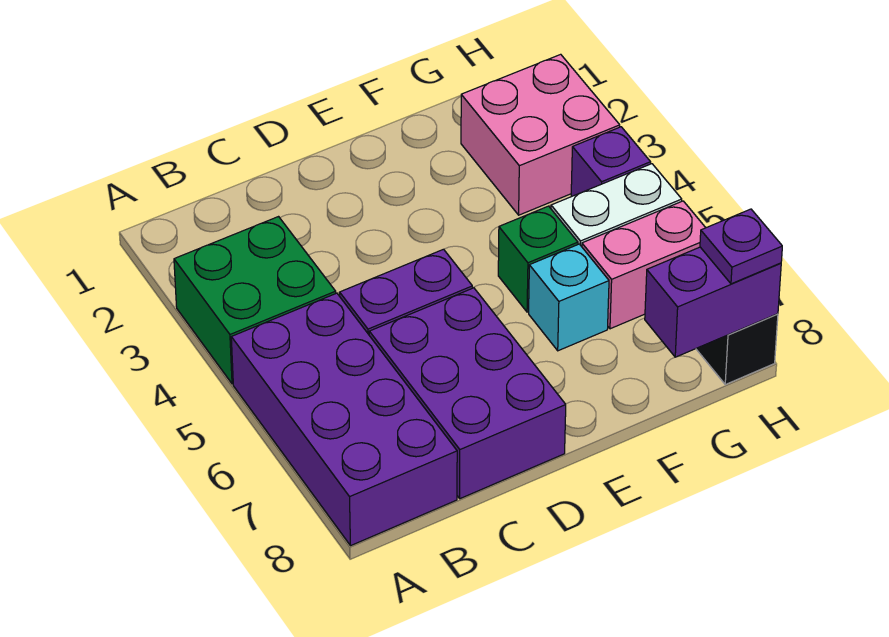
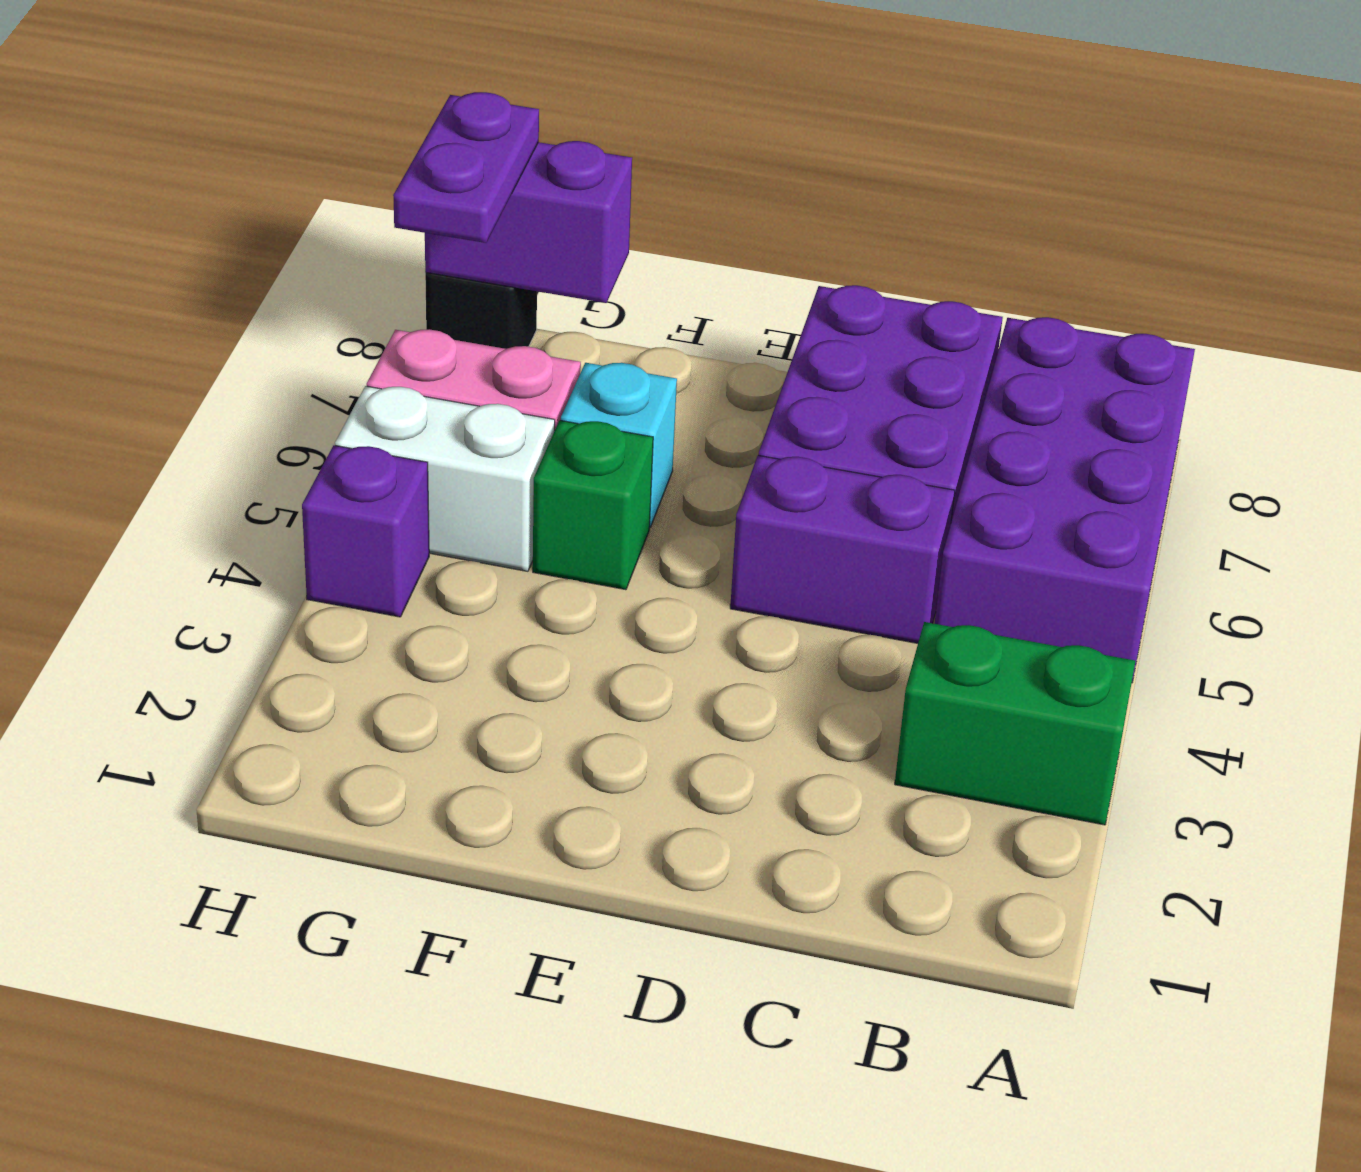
green 2x2 brick [174,217,336,384] -> green 1x2 brick [895,622,1135,825]
pink 2x2 brick [461,54,620,215] -> none
purple 1x1 plate [700,209,782,284] -> purple 1x2 plate [393,92,539,243]

